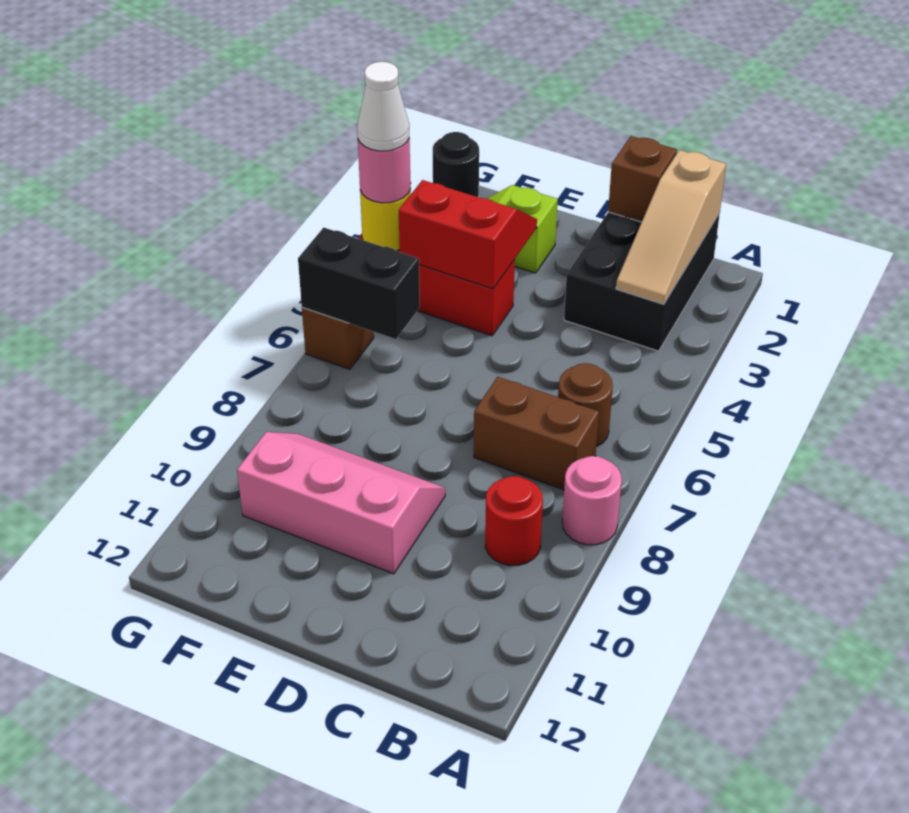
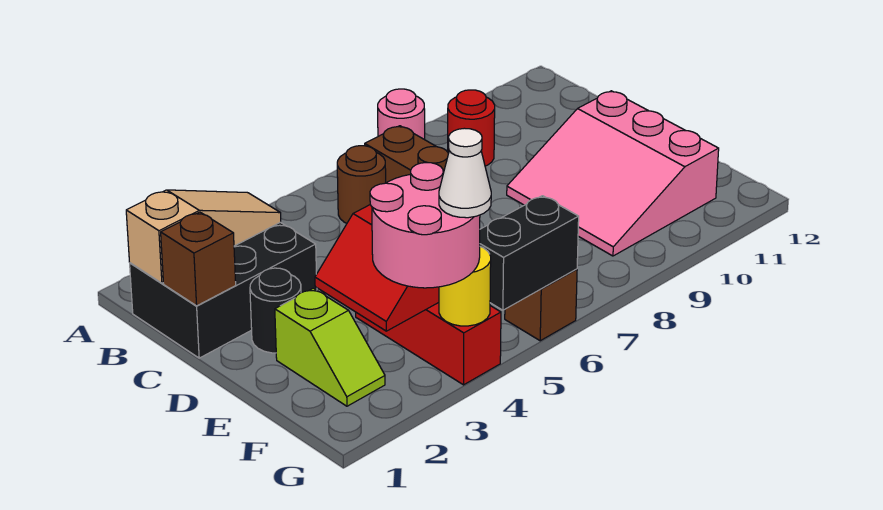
pink 2x3 slope [237,432,445,574] -> pink 3x3 slope [507,91,719,256]
black 1x2 brick [298,228,420,339] -> black 1x2 brick turned to [480,196,579,310]
black 1x1 round brick [433,132,479,197] -> black 1x1 round brick moved to [250,268,301,353]
pink 1x1 round brick [358,138,410,203] -> pink 2x2 round brick [370,163,480,288]

